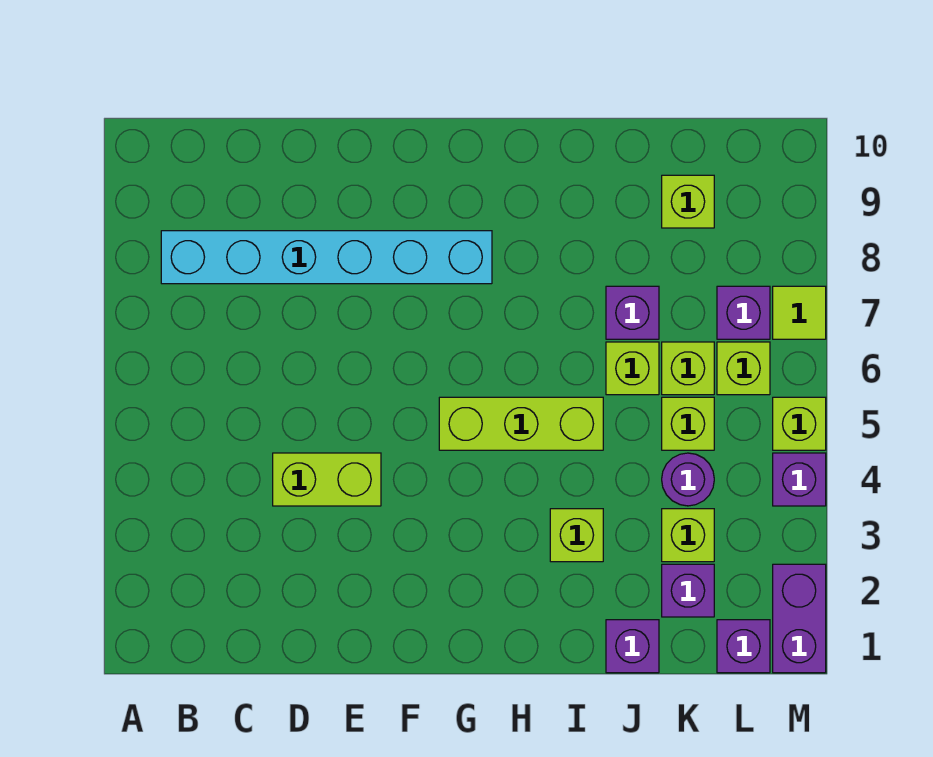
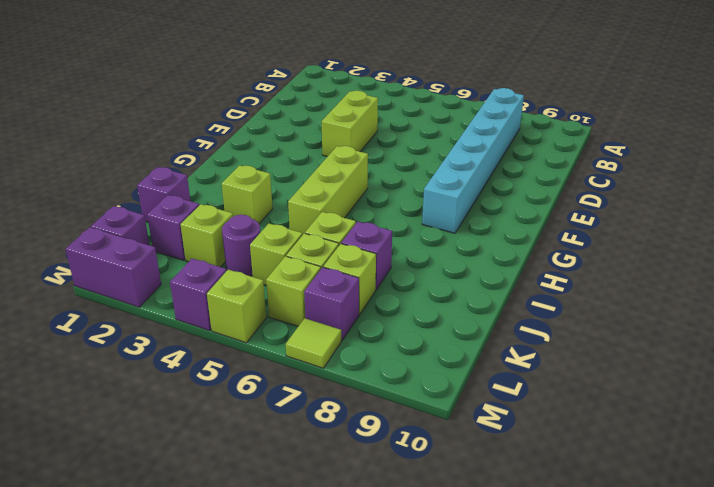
lime 1x1 brick [662,175,714,228] -> lime 1x1 brick moved to [323,244,376,314]

